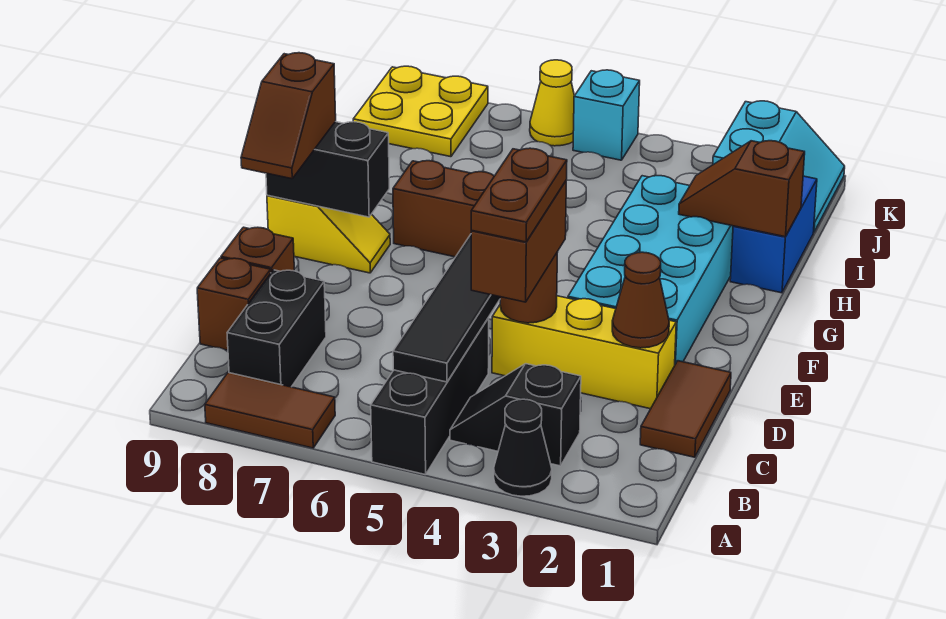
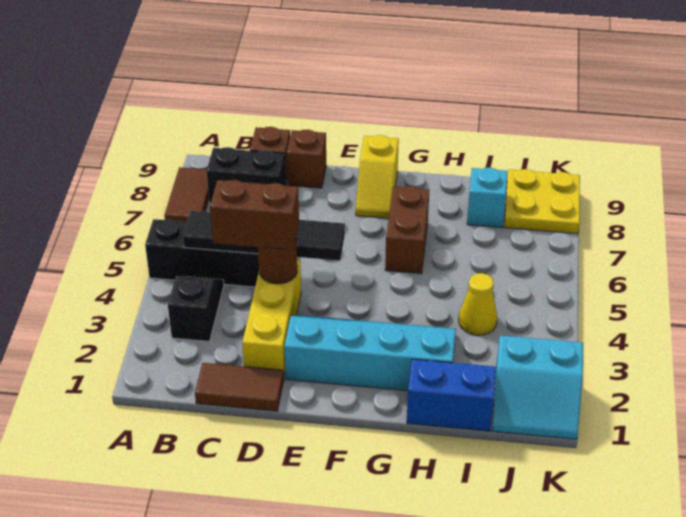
black 1x1 cone [494,399,552,496] -> none
brown 1x2 plate [471,148,567,242] -> none
brown 1x1 cone [612,252,669,348] -> none
cyan 2x4 brick [568,176,733,364] -> cyan 2x4 slope [284,315,456,391]
brown 1x2 slope [241,53,336,179] -> none
black 1x2 brick [266,122,389,217] -> none
brown 1x2 slope [679,141,805,237] -> none
cyan 1x1 brick [573,70,640,160] -> cyan 1x1 brick moved to [467,168,507,228]
yellow 1x1 cone [530,60,574,146] -> yellow 1x1 cone moved to [459,273,497,335]

